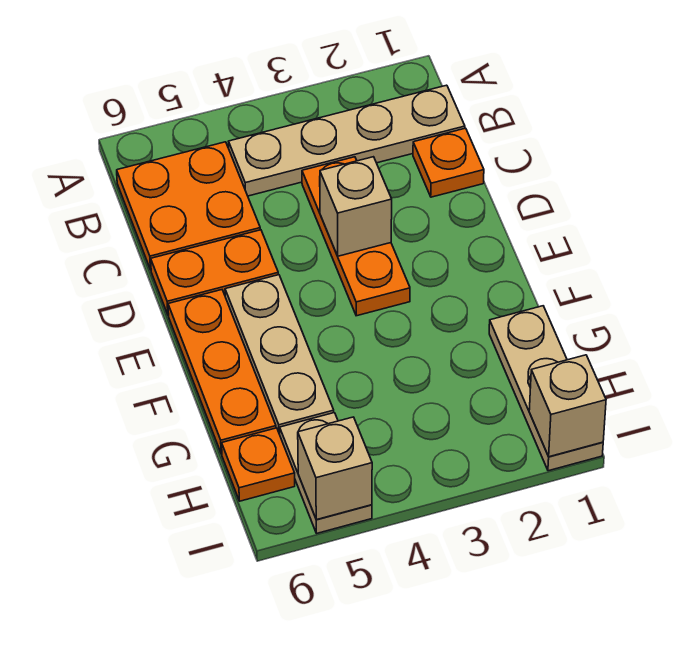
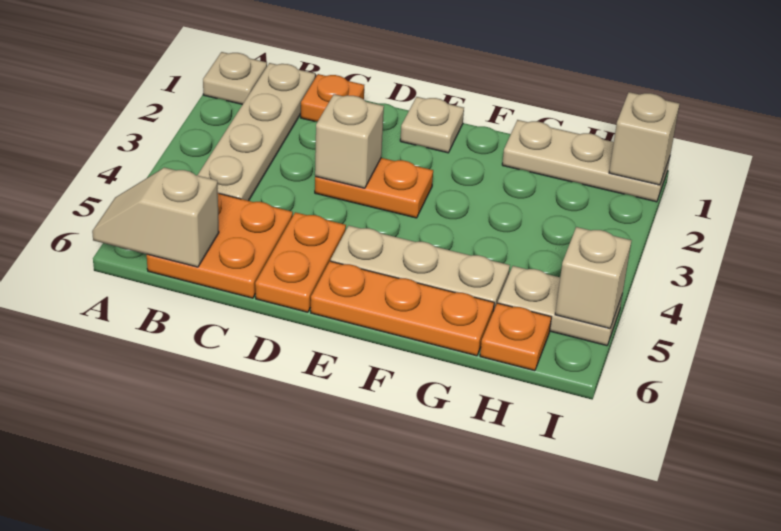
none -> tan 1x1 plate [203,52,267,105]
none -> tan 1x2 slope [92,168,219,267]
orange 1x3 plate [302,157,410,316] -> orange 1x2 plate [315,158,433,218]
none -> tan 1x1 plate [400,97,464,153]

